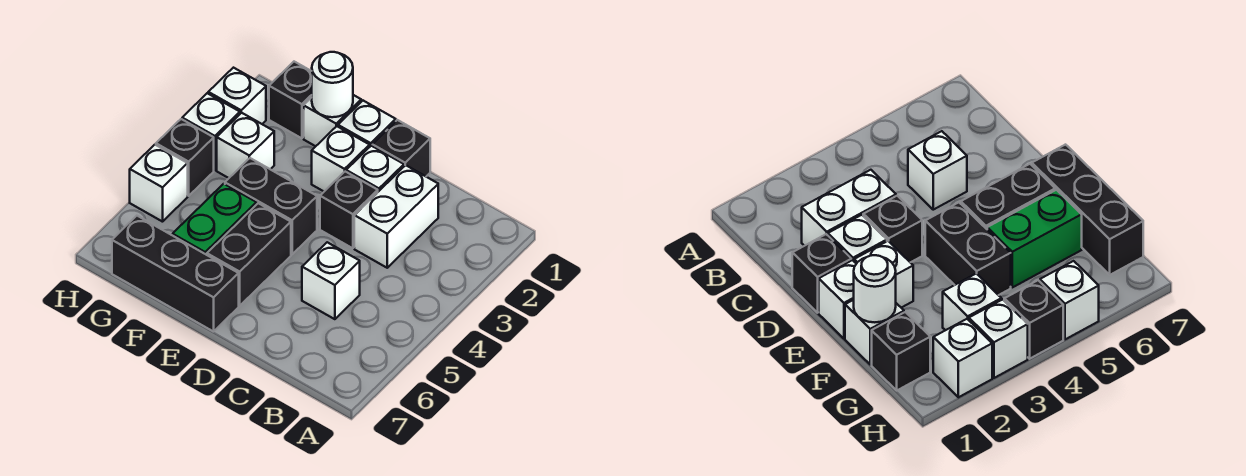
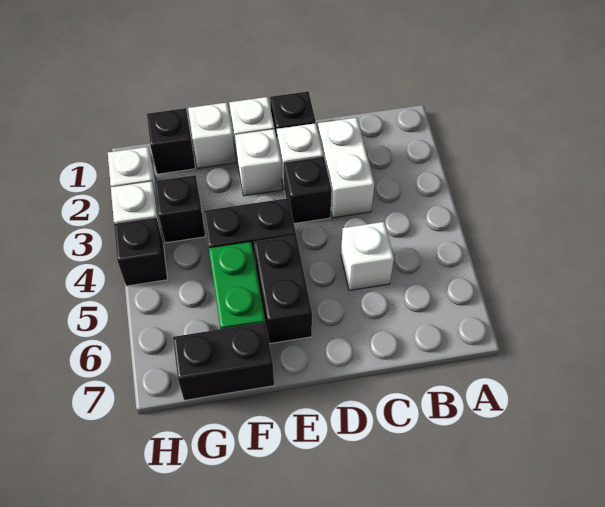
black 1x3 brick [112,216,239,332] -> black 1x2 brick [173,322,274,400]
white 1x1 round brick [312,52,353,117] -> none
white 1x1 brick [217,113,274,178] -> black 1x1 brick [155,175,205,243]
white 1x1 brick [130,145,188,222] -> none

